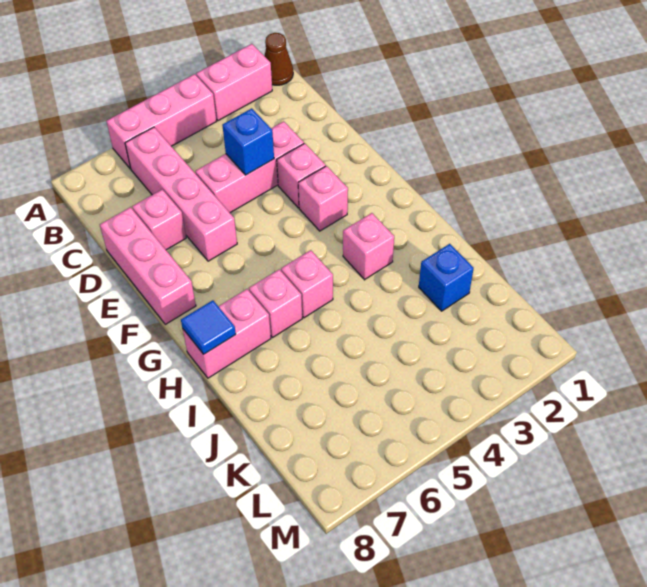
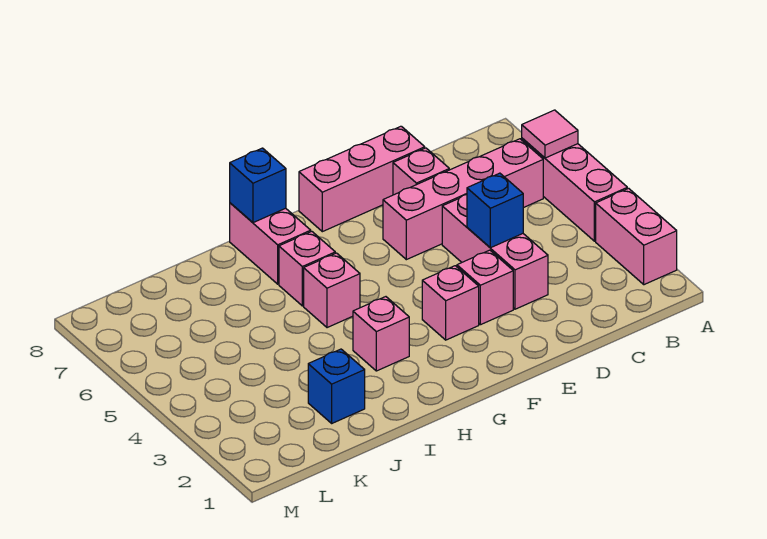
brown 1x1 cone [264,33,293,85] -> none
none -> pink 1x1 tile [522,110,578,158]
blue 1x1 tile [181,300,236,354] -> blue 1x1 brick [230,148,286,223]

